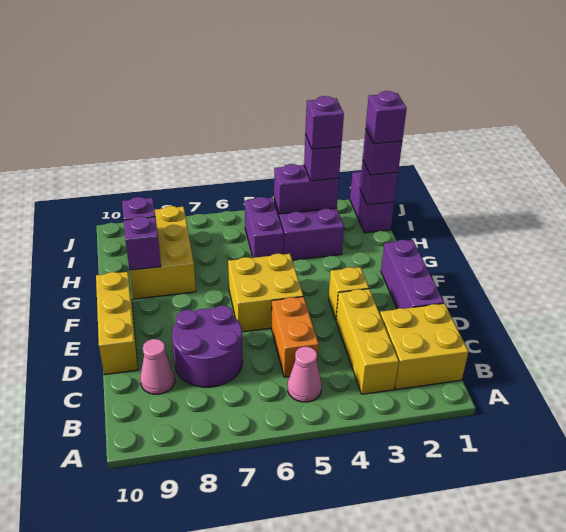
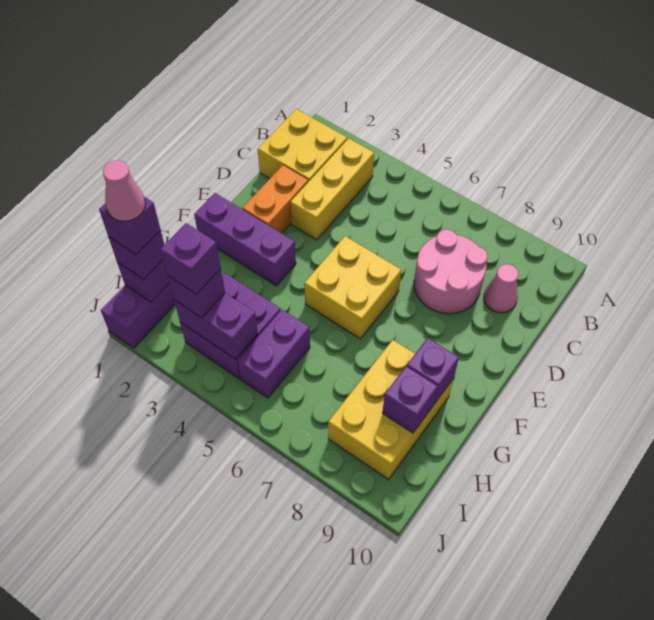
pink 1x1 cone [288,347,322,402] -> pink 1x1 cone moved to [103,160,145,221]
orange 1x2 brick [272,297,319,377] -> orange 1x2 brick moved to [242,165,308,233]
purple 2x2 round brick [172,305,243,387] -> pink 2x2 round brick [414,229,488,314]
purple 1x3 brick [381,240,444,309] -> purple 1x3 brick turned to [194,193,296,286]
yellow 1x3 brick [96,272,138,375] -> none
yellow 1x1 brick [328,267,369,319] -> none

